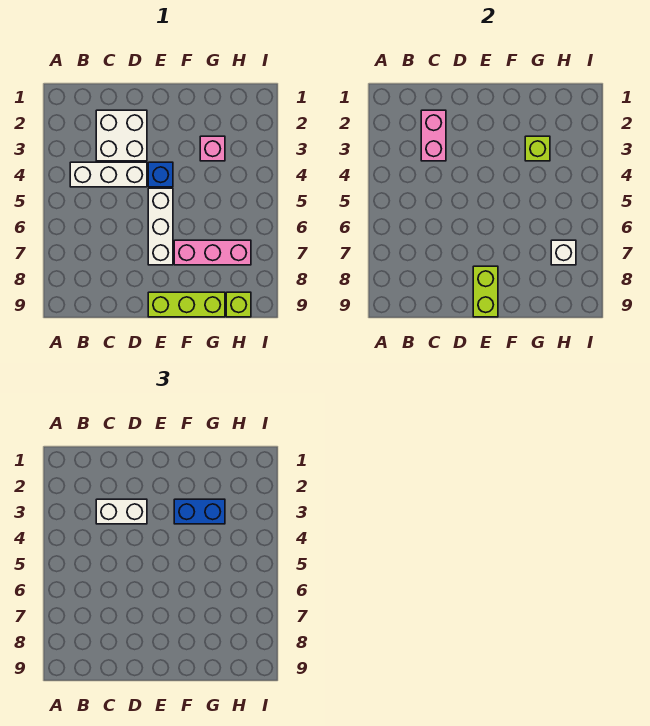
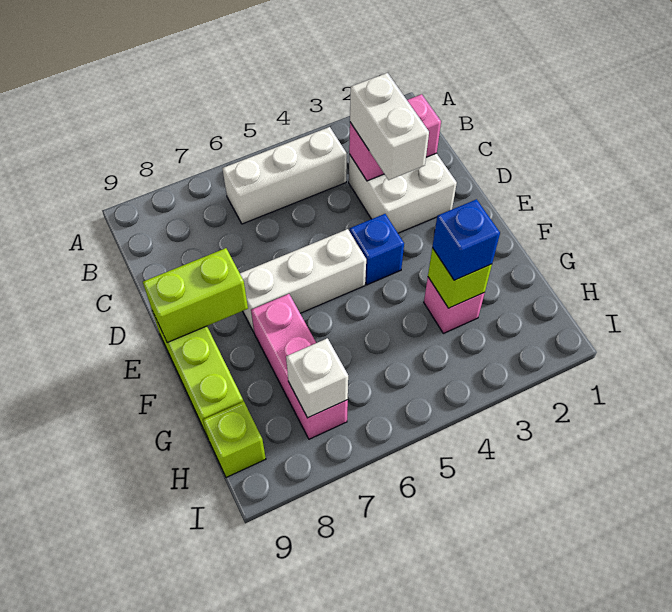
white 1x3 brick [70,162,147,187] -> white 1x3 brick turned to [222,127,347,224]
blue 1x2 brick [174,499,225,524] -> blue 1x1 brick [432,199,500,280]

